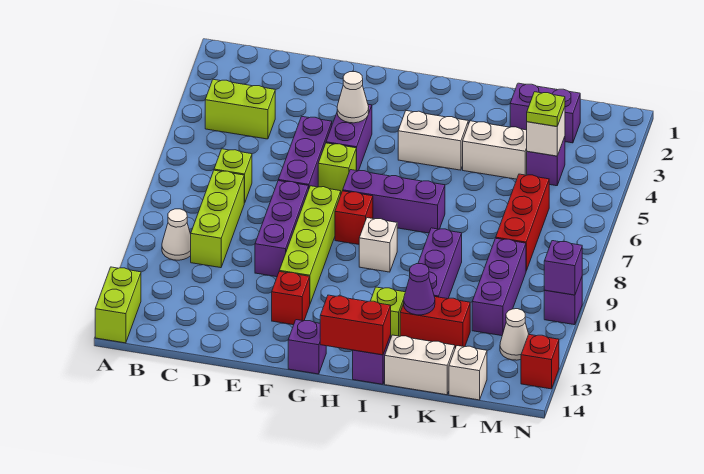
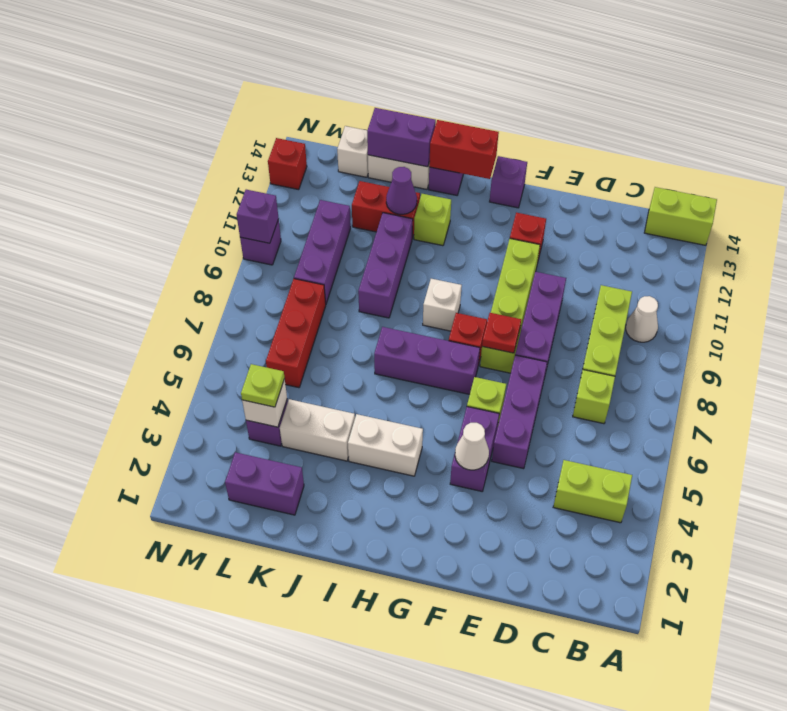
lime 1x2 brick [95,267,141,343] -> lime 1x2 brick turned to [644,187,717,245]
none -> red 1x1 plate [482,313,521,353]
none -> purple 1x2 brick [367,108,436,167]
white 1x1 cone [500,309,528,360] -> none

